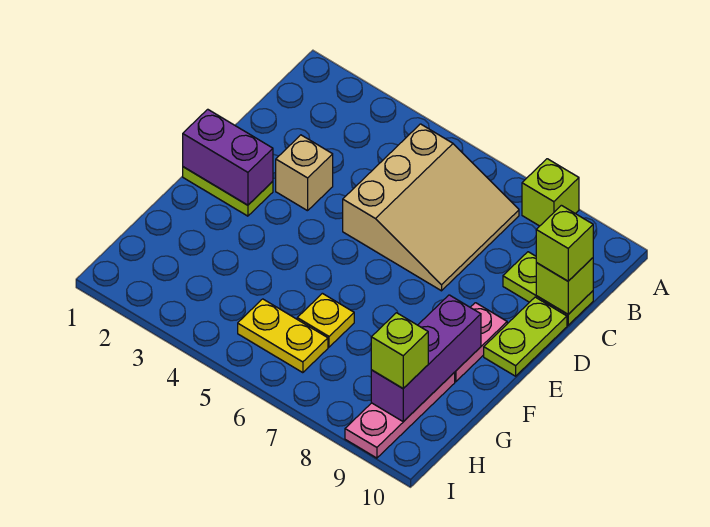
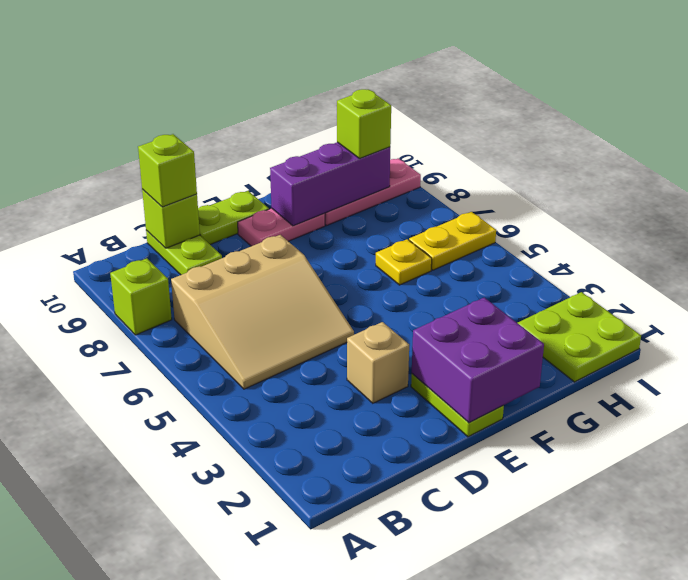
tan 3x3 slope [343,124,519,291] -> tan 3x3 slope turned to [171,235,354,389]
purple 1x2 brick [183,109,273,205] -> purple 2x2 brick [412,297,544,423]
none -> lime 2x2 plate [518,292,641,382]
yellow 1x2 plate [238,299,328,373] -> yellow 1x2 plate turned to [409,212,496,270]

